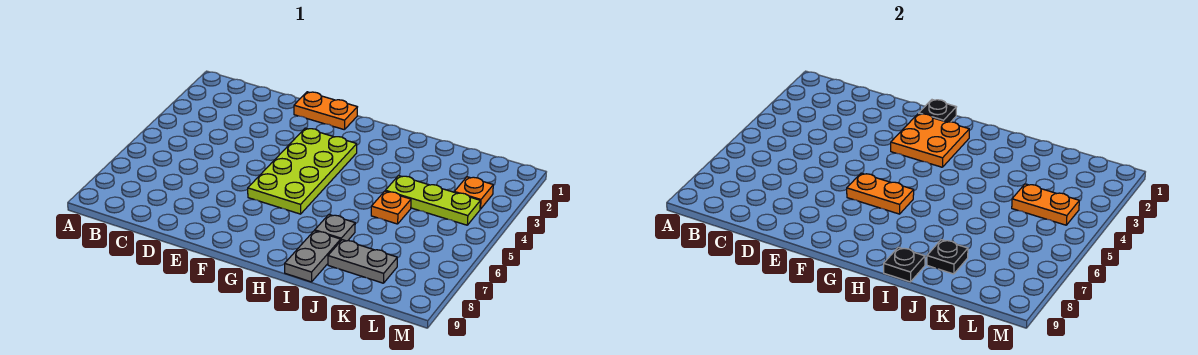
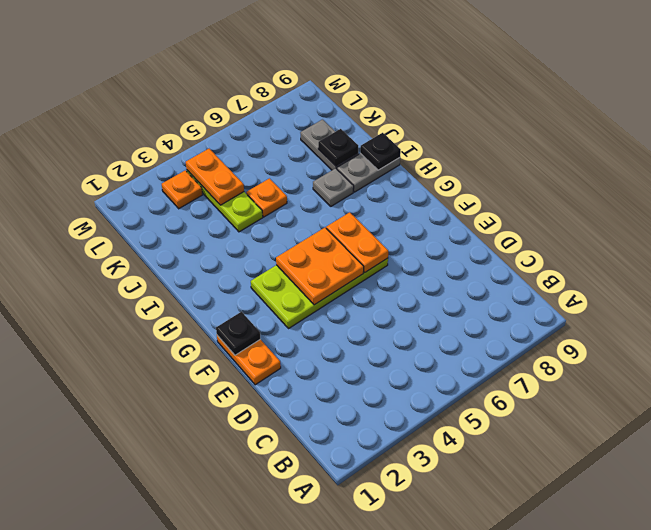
orange 2x2 plate [891,114,969,167] -> orange 2x2 plate moved to [276,228,364,305]

